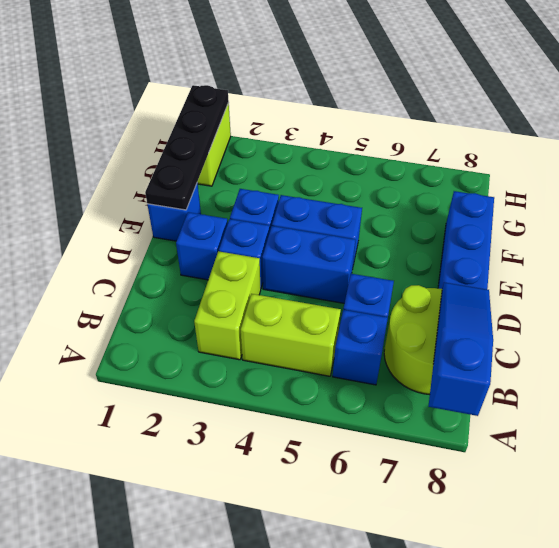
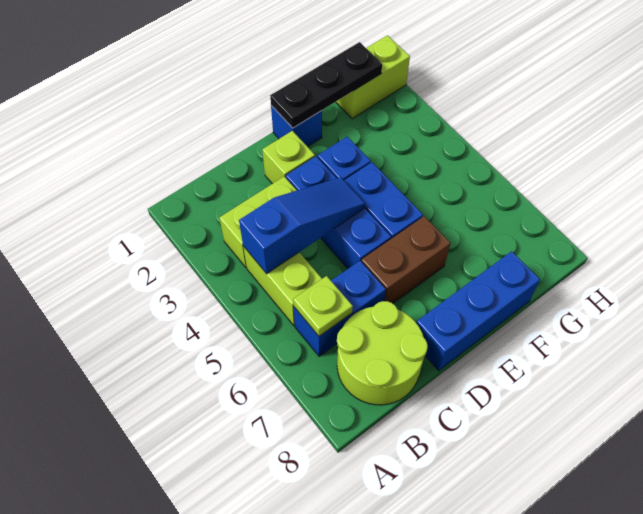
blue 1x3 slope [429,282,493,416] -> blue 1x3 slope moved to [239,177,365,274]
none -> lime 1x1 plate [293,276,353,336]
blue 1x1 brick [176,212,228,280] -> lime 1x1 brick [262,131,315,184]
none -> brown 1x2 brick [361,216,450,303]
black 1x4 plate [145,85,229,210] -> black 1x3 plate [270,42,382,128]

